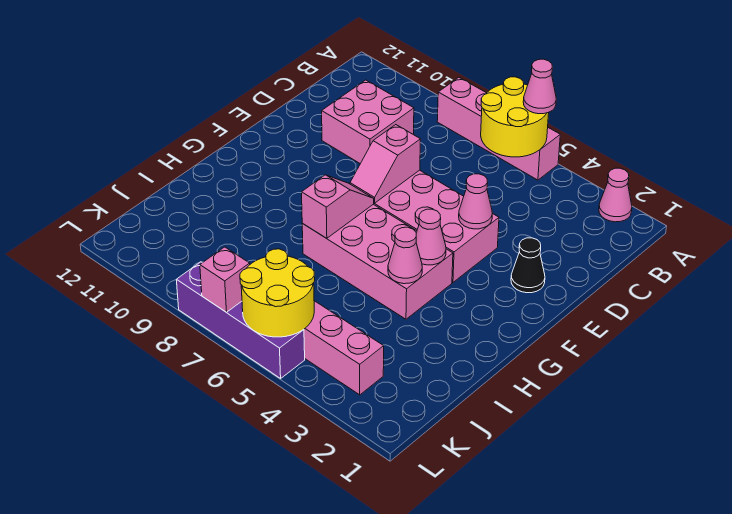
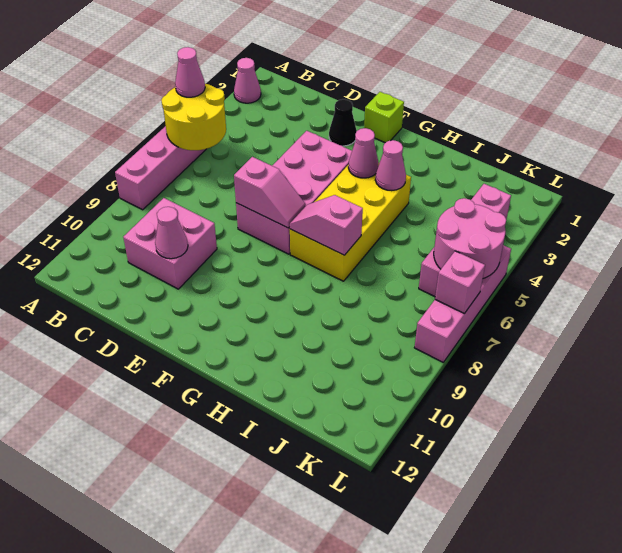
pink 1x1 cone [459,174,492,229] -> pink 1x1 cone moved to [155,207,188,259]
none -> lime 1x1 brick [364,92,404,143]
pink 2x4 brick [302,204,453,319] -> yellow 2x4 brick [290,164,411,281]
yellow 2x2 round brick [240,249,315,337] -> pink 2x2 round brick [434,198,506,278]
purple 1x4 brick [177,262,305,378] -> pink 1x4 brick [414,245,511,362]

